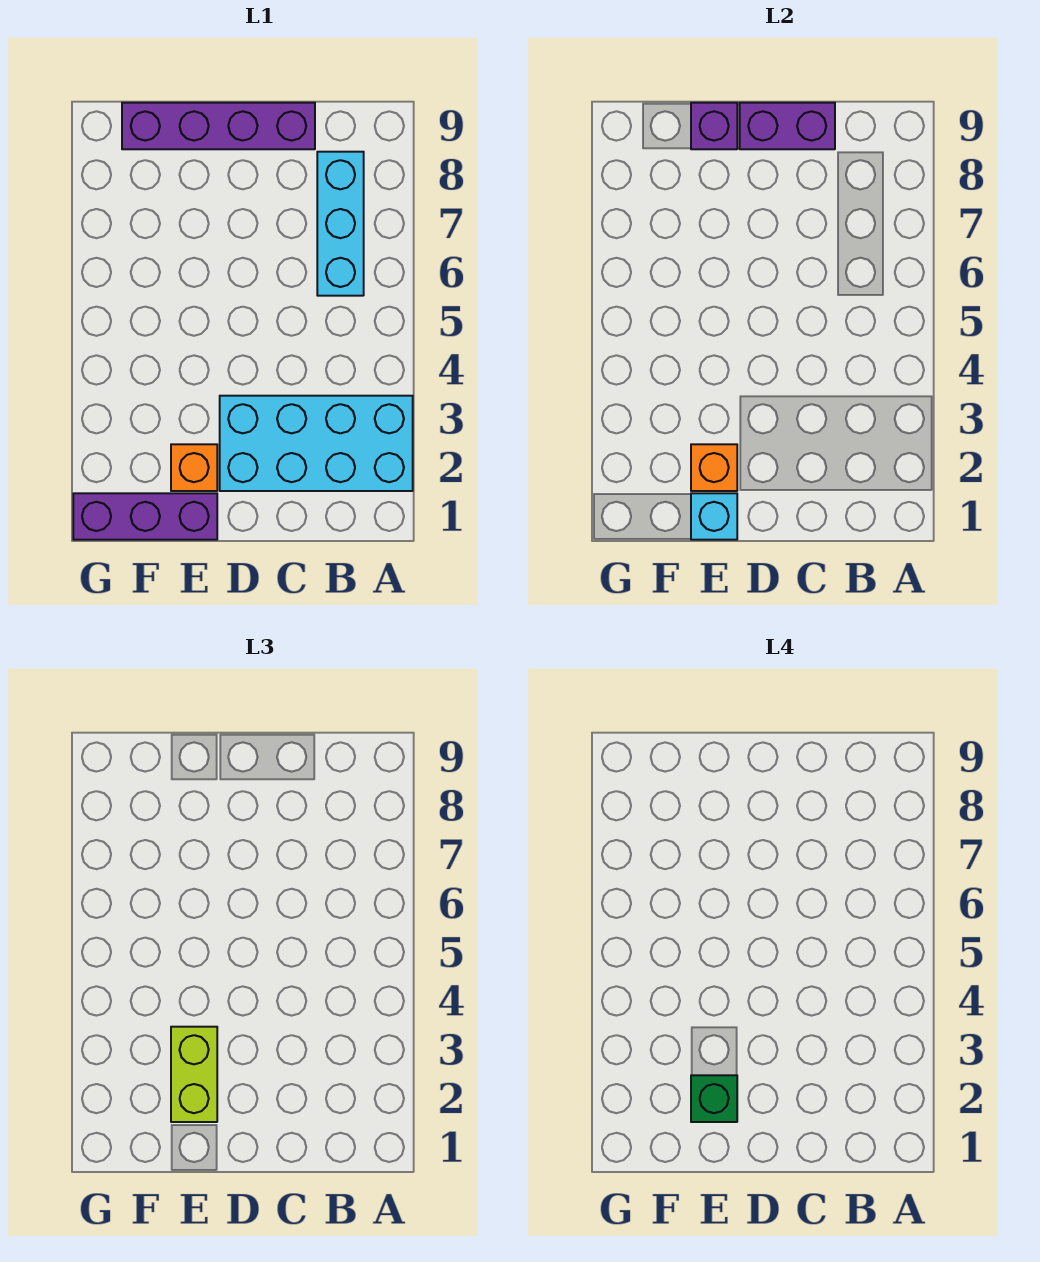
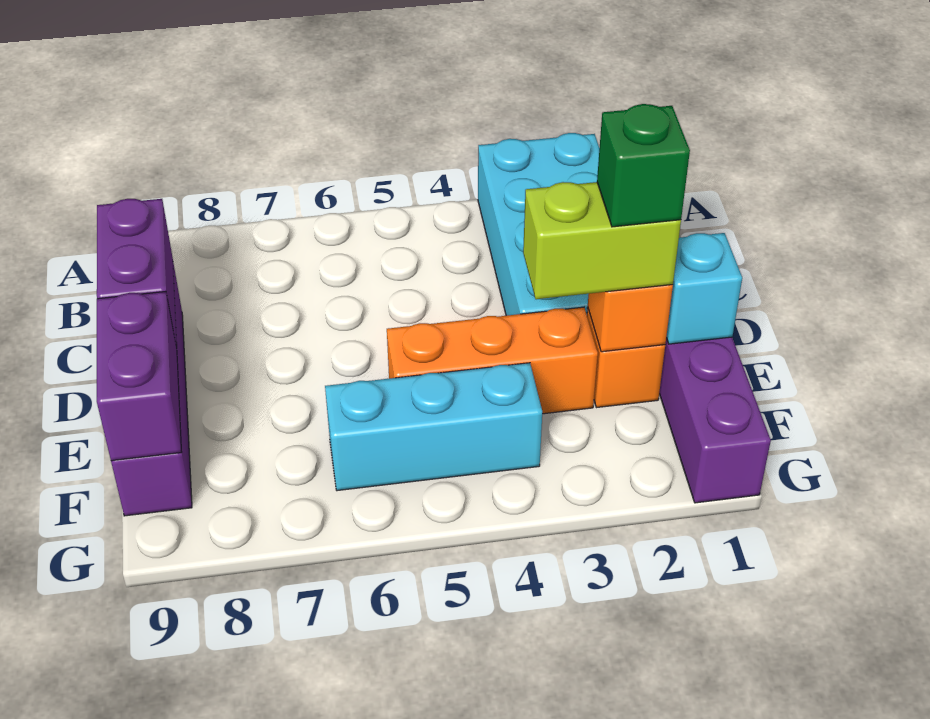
cyan 1x3 brick [317,152,364,296] -> cyan 1x3 brick moved to [325,363,542,491]
none -> orange 1x3 brick [387,307,598,414]
purple 1x1 brick [691,103,737,149] -> purple 1x2 brick [97,292,182,461]

